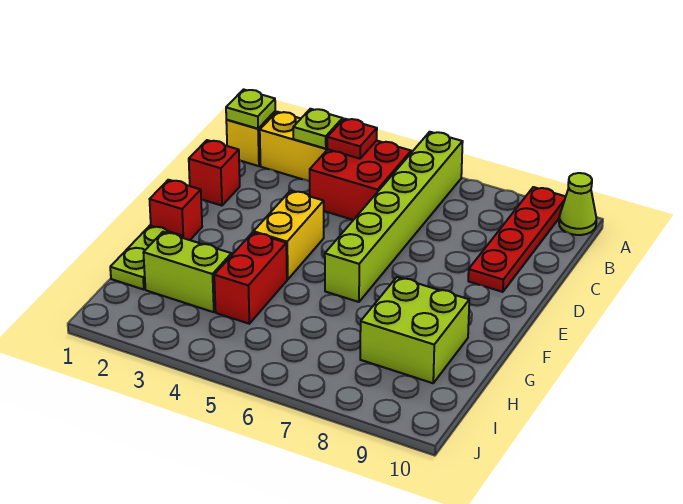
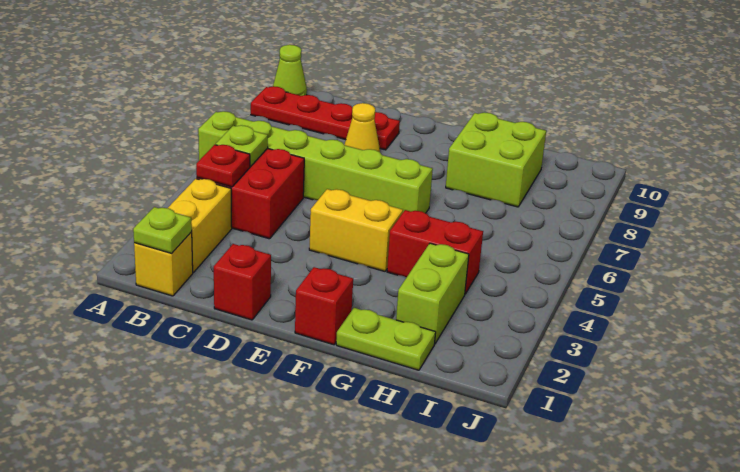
lime 1x1 plate [293,109,343,149] -> lime 1x1 plate moved to [216,125,268,166]
none -> yellow 1x1 cone [344,103,380,152]

